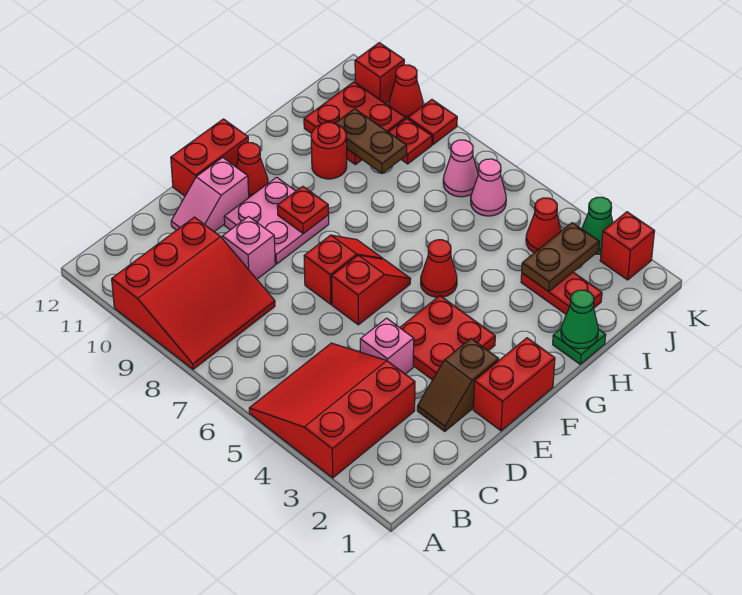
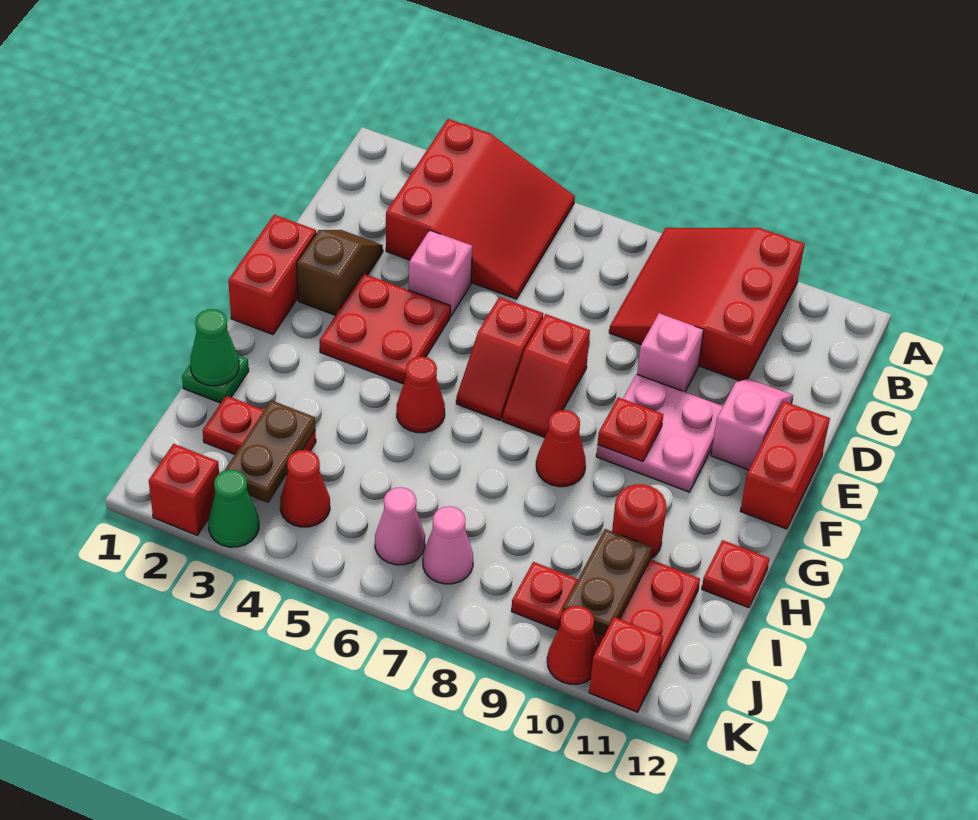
red 1x1 cone [236,143,268,197] -> red 1x1 cone moved to [536,410,586,487]
brown 1x2 plate [335,109,407,173] -> brown 1x2 plate turned to [563,529,652,636]
red 1x1 plate [408,100,457,144] -> red 1x1 plate moved to [702,540,769,608]

